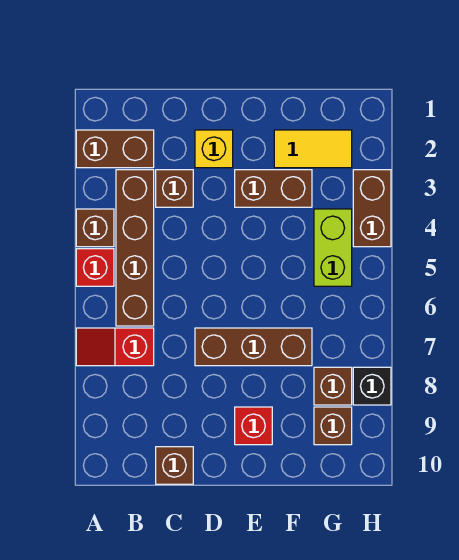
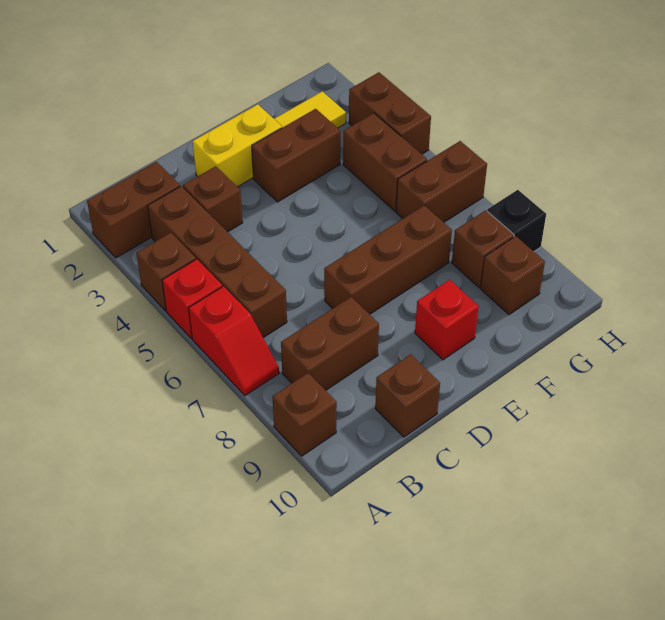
red 1x2 slope [76,328,154,366] -> red 1x2 slope turned to [189,286,279,396]
none -> brown 1x1 brick [273,373,337,456]
none -> brown 1x2 brick [281,297,379,390]
yellow 1x1 brick [195,130,233,168] -> yellow 1x2 brick [193,104,282,187]
lime 1x2 brick [314,209,352,286] -> brown 1x2 brick [343,113,427,211]
none -> brown 1x2 brick [396,141,487,222]

